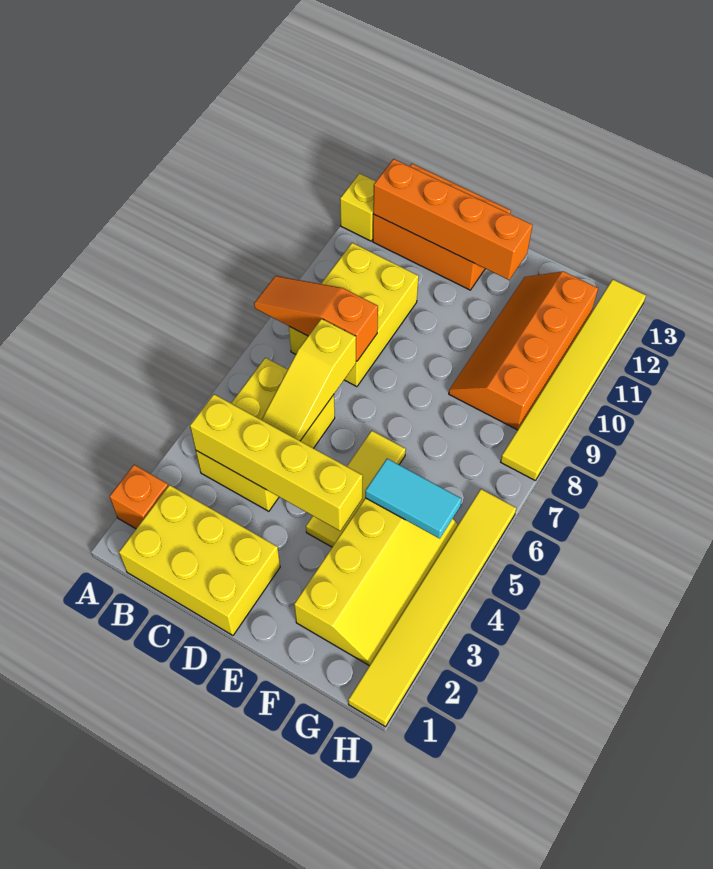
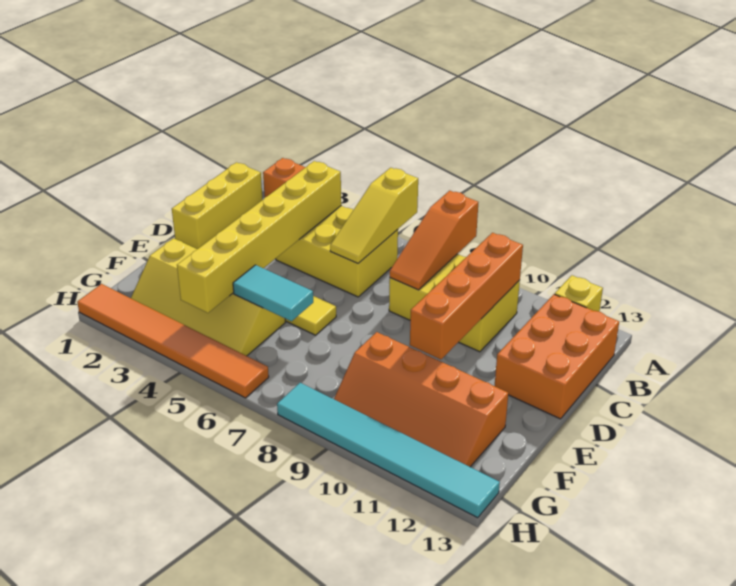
orange 1x3 slope [254,276,378,361] -> orange 1x3 slope turned to [390,191,478,290]
yellow 2x3 brick [119,485,280,635] -> yellow 1x3 brick [172,162,263,249]
yellow 1x4 brick [190,394,363,531] -> yellow 1x6 brick [177,161,341,313]
orange 1x4 brick [373,159,533,280] -> orange 1x4 brick moved to [410,233,523,359]
yellow 1x3 slope [262,319,356,441] -> yellow 1x3 slope turned to [330,168,418,263]
cyan 1x2 tile [365,459,462,539] -> cyan 1x2 tile turned to [233,265,313,321]
orange 2x4 slope [449,271,598,430] -> orange 2x4 slope turned to [334,332,508,467]
yellow 1x6 tile [348,489,516,727] -> orange 1x6 tile [77,284,269,398]
yellow 1x6 tile [501,279,646,481] -> cyan 1x6 tile [277,383,500,518]

